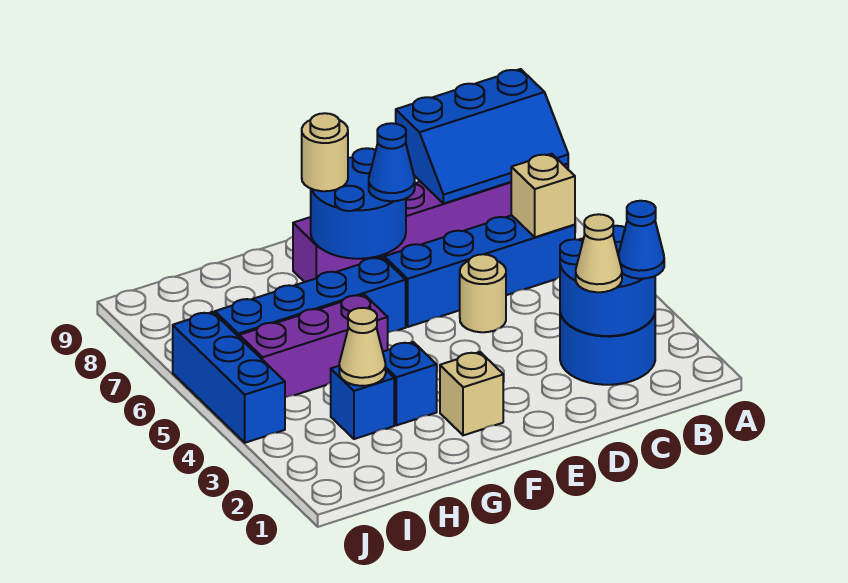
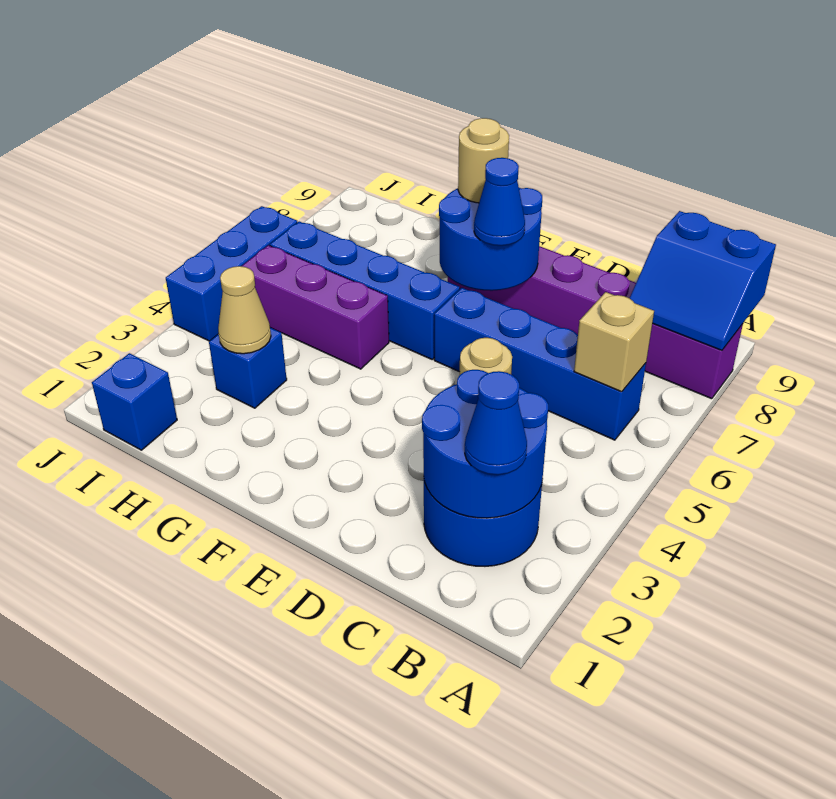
blue 2x3 slope [396,69,568,204] -> blue 2x2 slope [630,211,776,350]
tan 1x1 cone [576,214,622,292] -> none
tan 1x1 brick [440,352,503,435] -> none
blue 1x1 brick [383,342,437,425] -> blue 1x1 brick moved to [92,353,177,450]

